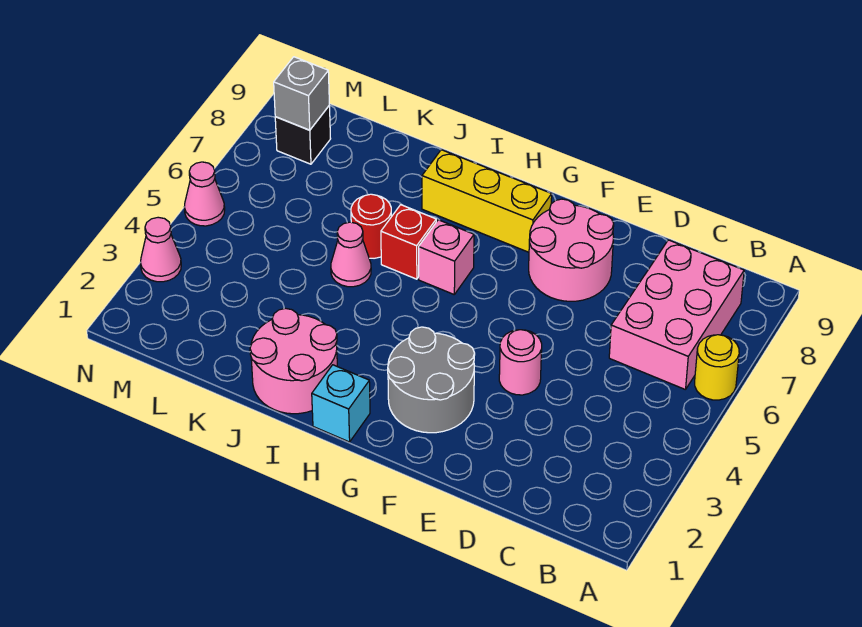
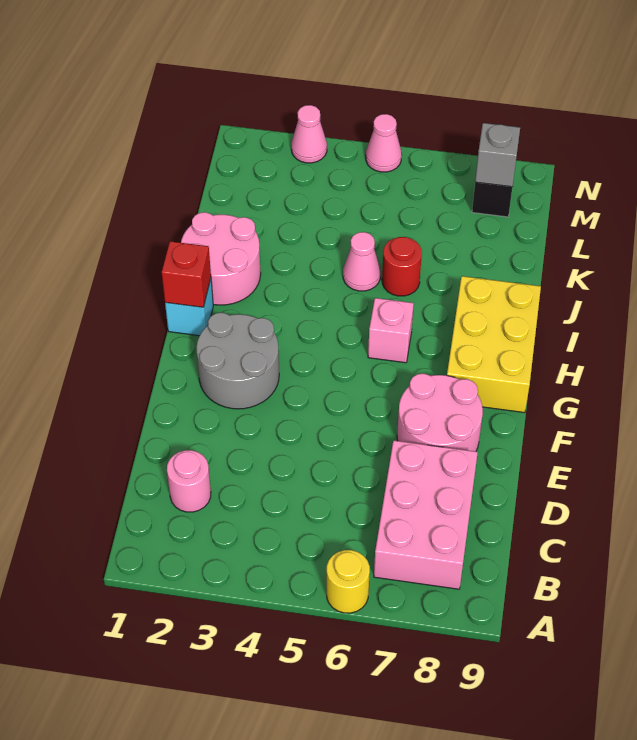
pink 2x3 brick [609,240,744,390] -> pink 2x3 brick turned to [374,441,478,589]
pink 1x1 round brick [499,330,542,395] -> pink 1x1 round brick moved to [167,450,211,512]
yellow 1x3 brick [422,150,552,252] -> yellow 2x3 brick [447,276,541,413]
red 1x1 brick [381,205,436,279] -> red 1x1 brick moved to [162,241,211,307]

